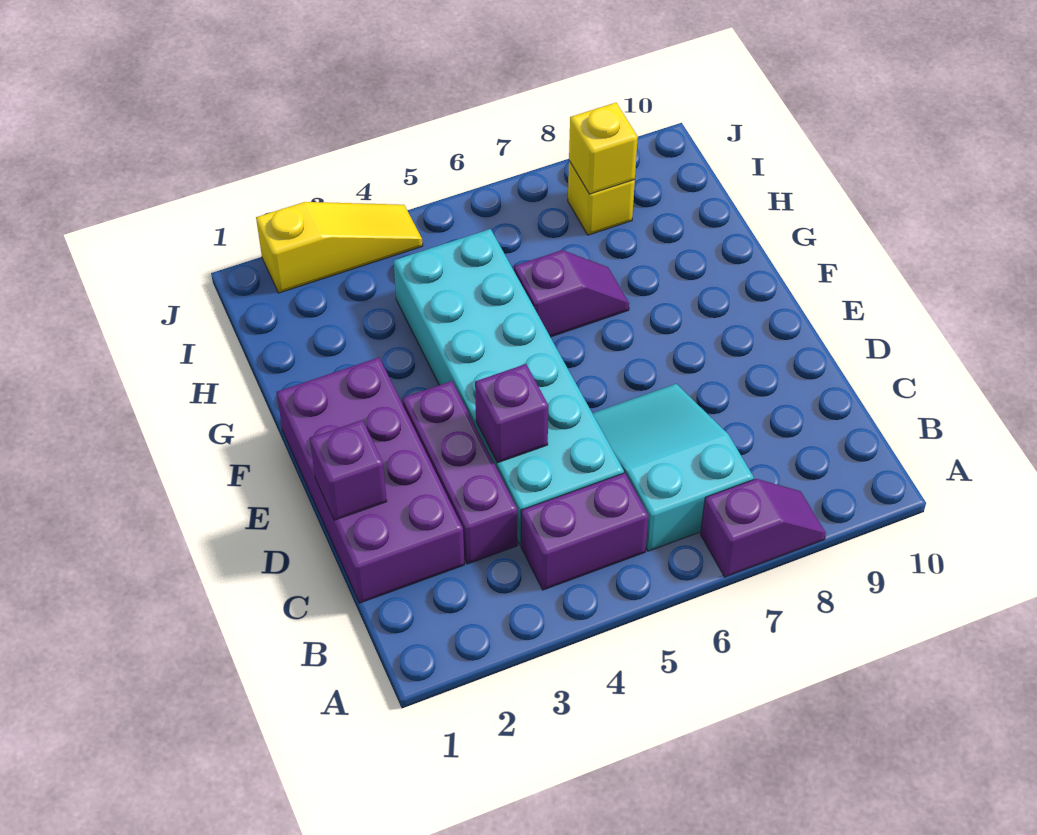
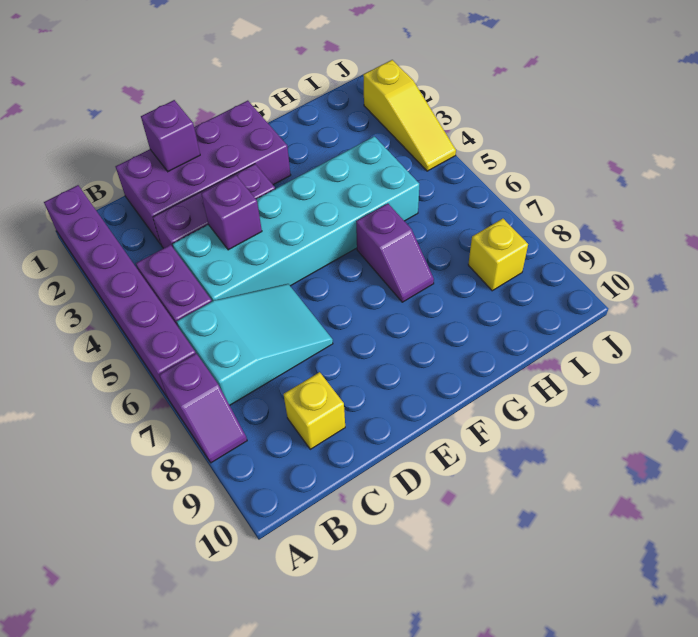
none -> purple 1x6 brick [44,185,196,398]
yellow 1x1 brick [569,103,638,194] -> yellow 1x1 brick moved to [284,372,345,449]

